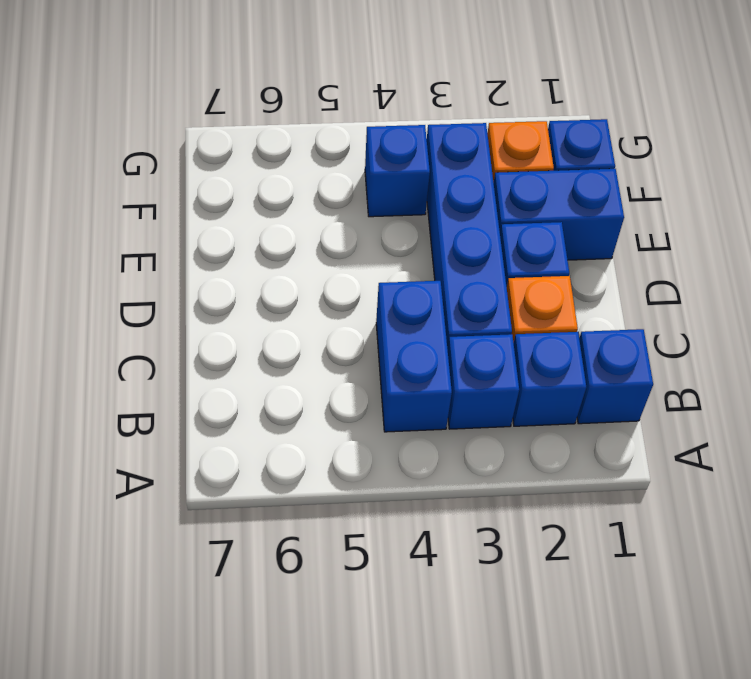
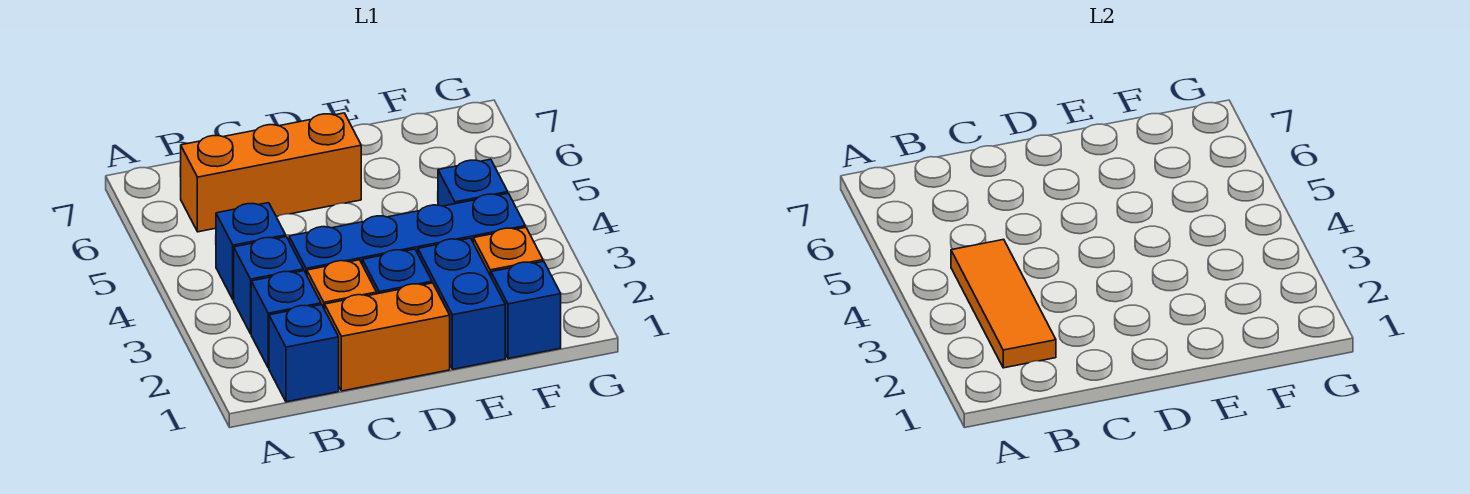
none -> orange 1x3 tile [951,239,1056,368]
blue 1x2 brick [376,281,452,432] -> blue 1x1 brick [216,203,286,300]
none -> orange 1x3 brick [180,113,361,232]
none -> orange 1x2 brick [325,283,450,391]

